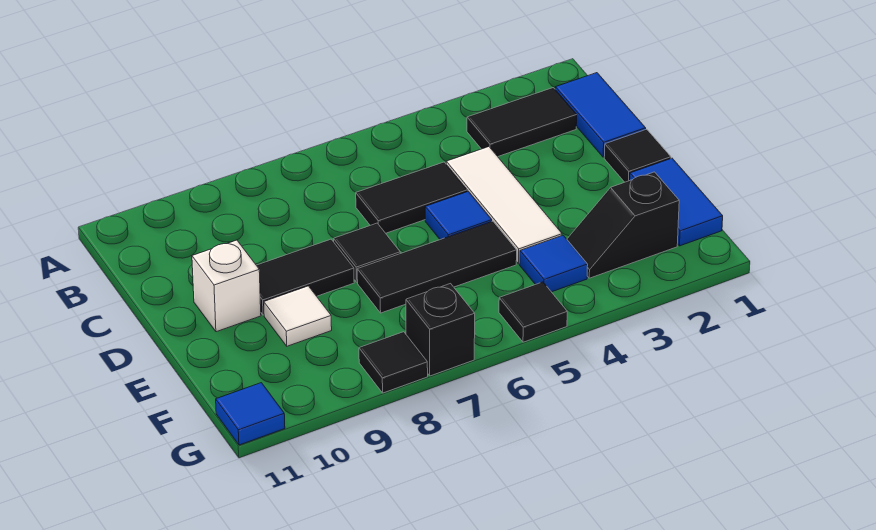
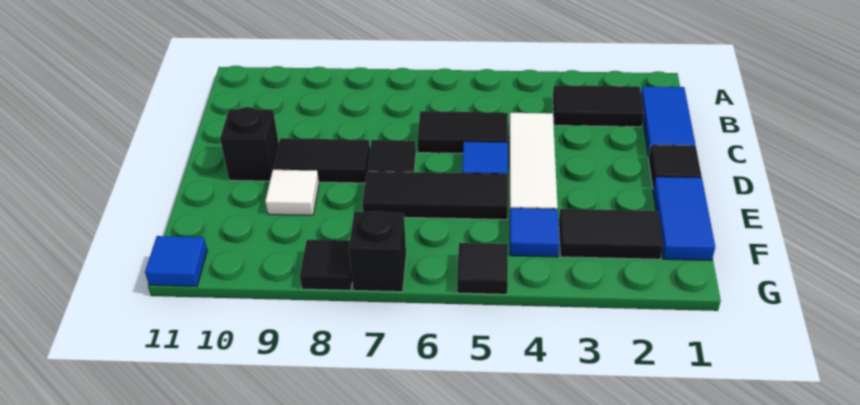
white 1x1 brick [192,240,261,332] -> black 1x1 brick [220,107,279,181]
black 1x2 slope [567,172,679,278] -> black 1x2 tile [559,209,663,259]

